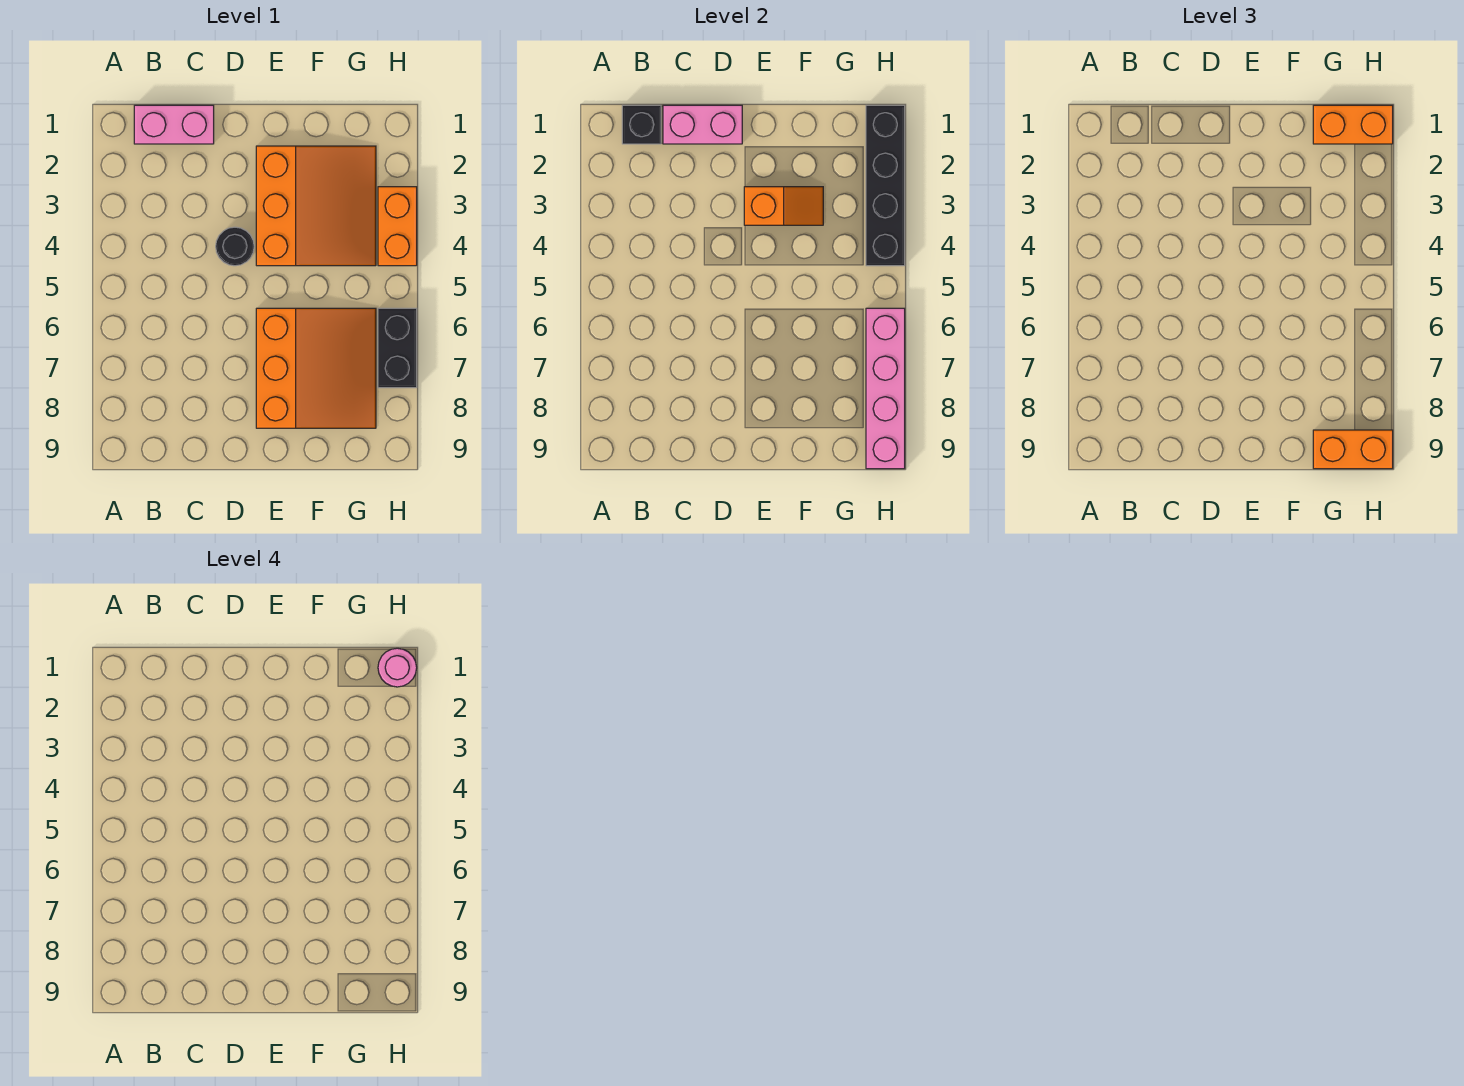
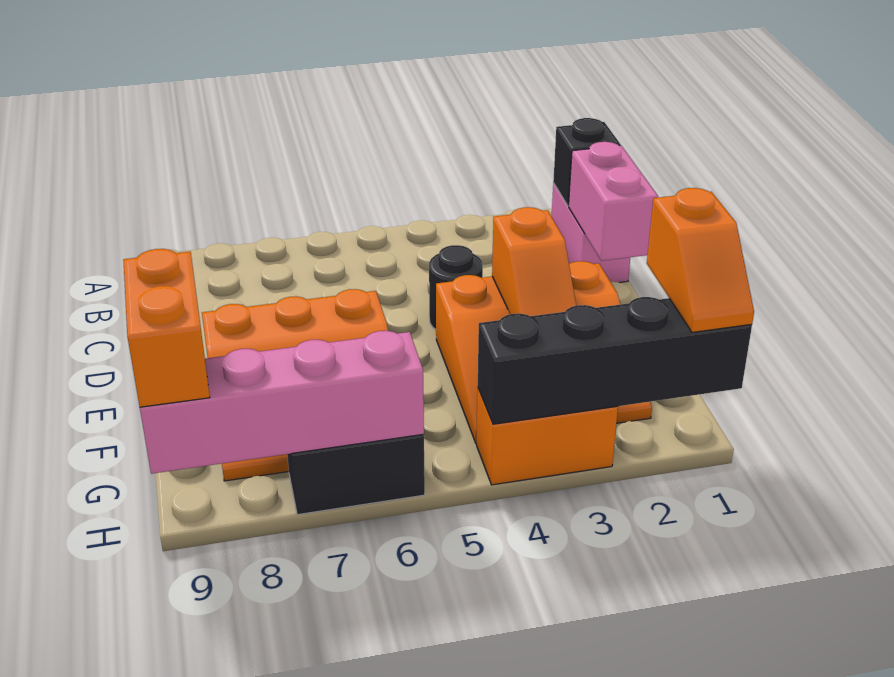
orange 1x2 brick [1313,105,1393,144] -> orange 1x2 slope [647,188,754,332]
pink 1x1 round brick [378,648,417,687] -> none

